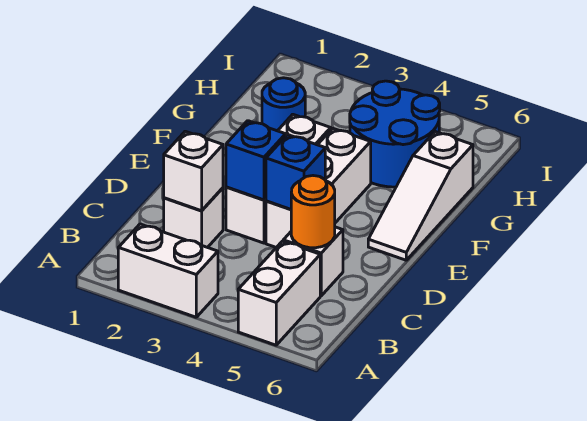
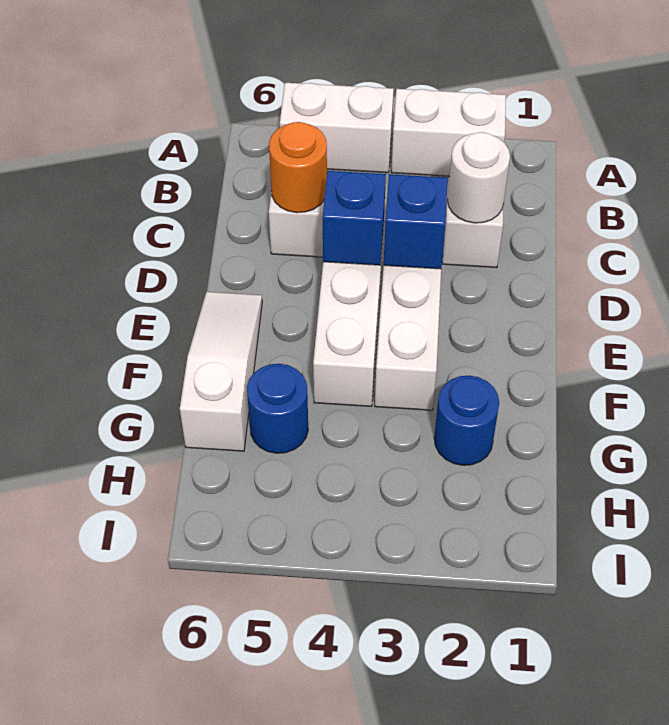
white 1x2 brick [238,241,320,345] -> white 1x2 brick turned to [280,83,394,173]
white 1x1 brick [164,131,223,211] -> white 1x1 round brick [447,132,510,223]
blue 2x2 round brick [350,81,440,187] -> blue 1x1 round brick [247,364,308,453]

